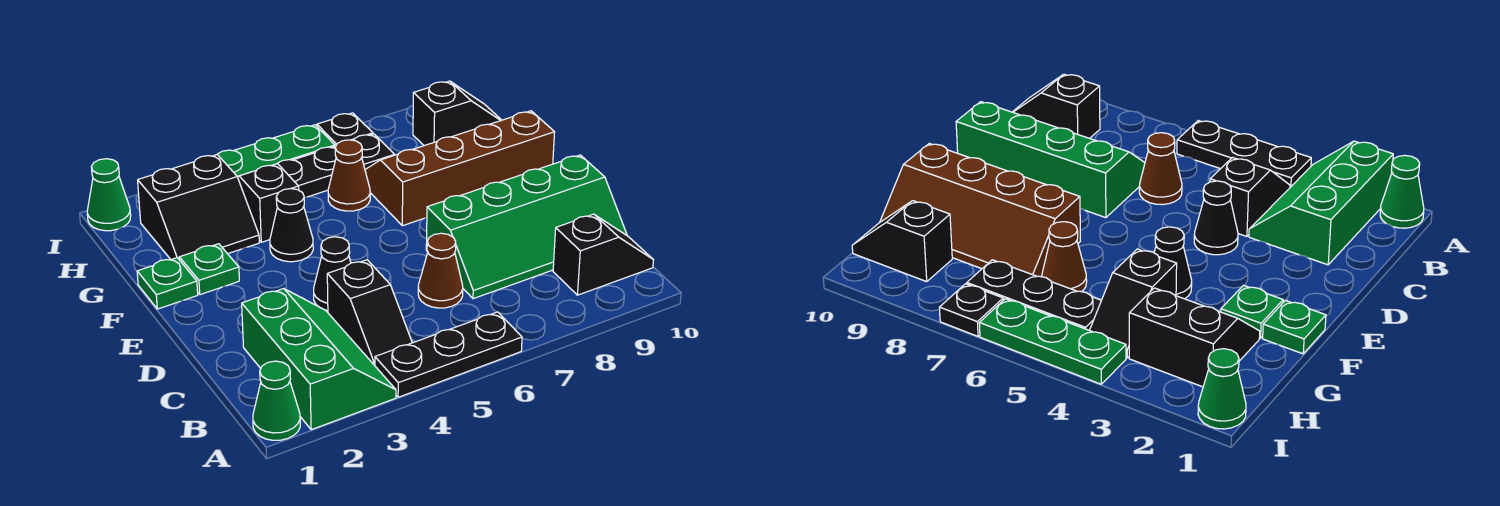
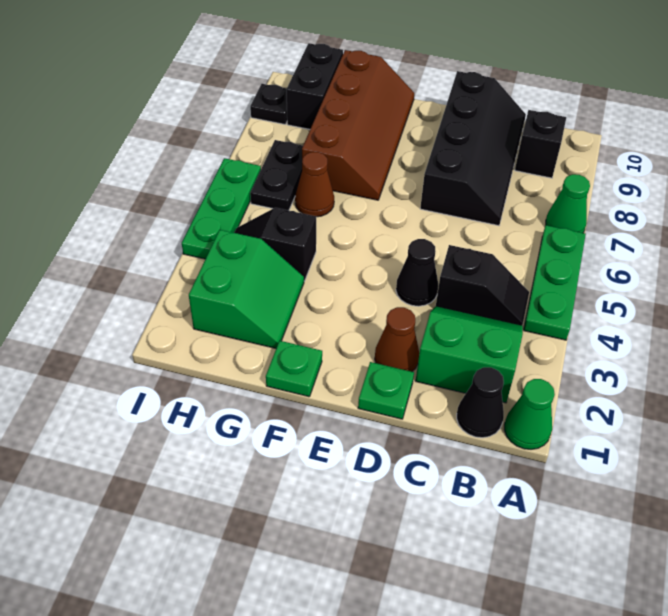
green 2x3 slope [242,289,396,430] -> green 2x2 slope [416,306,523,403]
black 1x3 plate [375,312,522,397] -> green 1x3 plate [524,225,586,340]
brown 1x1 cone [418,233,463,308] -> brown 1x1 cone moved to [375,307,419,372]
green 2x4 slope [426,155,627,299] -> black 2x4 slope [420,71,526,226]
green 1x1 plate [179,244,239,295] -> green 1x1 plate moved to [358,362,414,419]
black 1x1 cone [270,189,313,262] -> black 1x1 cone moved to [457,367,504,438]
brown 2x4 slope [365,111,555,226] -> brown 2x4 slope turned to [302,50,414,200]
black 2x2 slope [138,155,259,259] -> green 2x2 slope [189,230,304,348]
black 1x3 plate [277,134,394,197] -> black 1x2 plate [250,140,303,210]
black 1x2 slope [413,81,501,146] -> black 1x2 brick [287,43,343,129]
green 1x1 cone [87,159,131,231] -> green 1x1 cone moved to [546,174,590,233]
black 1x1 plate [317,113,373,146] -> black 1x1 plate moved to [250,84,287,124]

